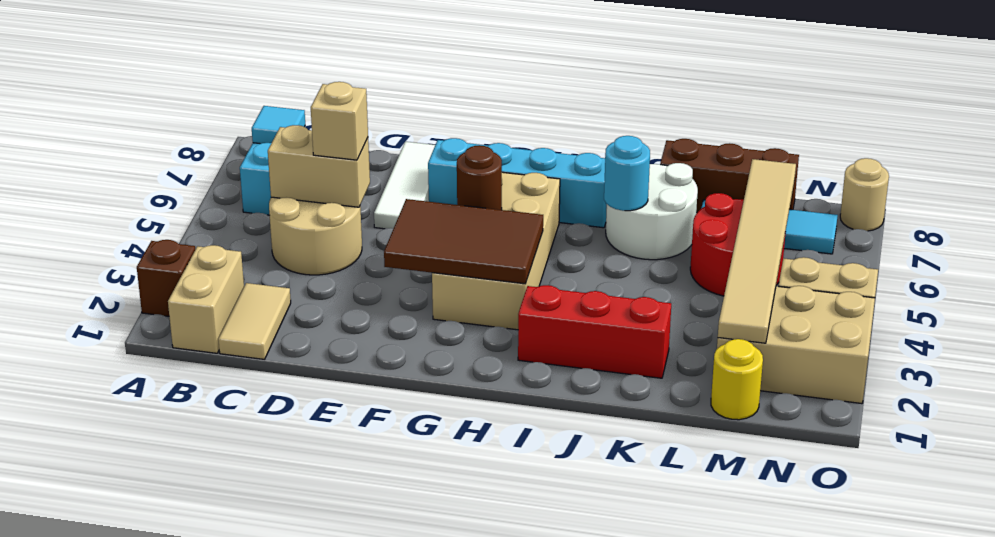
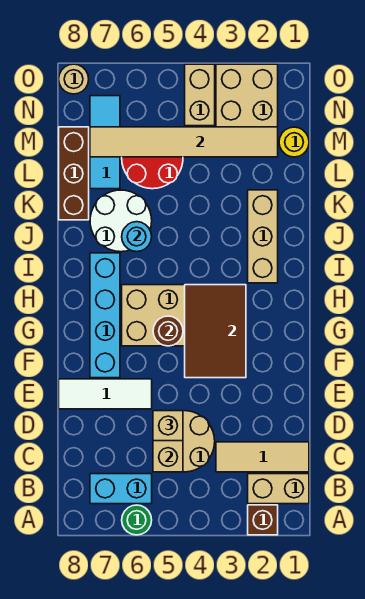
none -> green 1x1 round brick [122,505,152,535]
cyan 1x1 tile [252,106,305,144] -> none
tan 1x2 tile [218,283,291,359] -> tan 1x3 tile [216,442,309,472]
red 1x3 brick [518,285,671,378] -> tan 1x3 brick [248,190,278,283]

